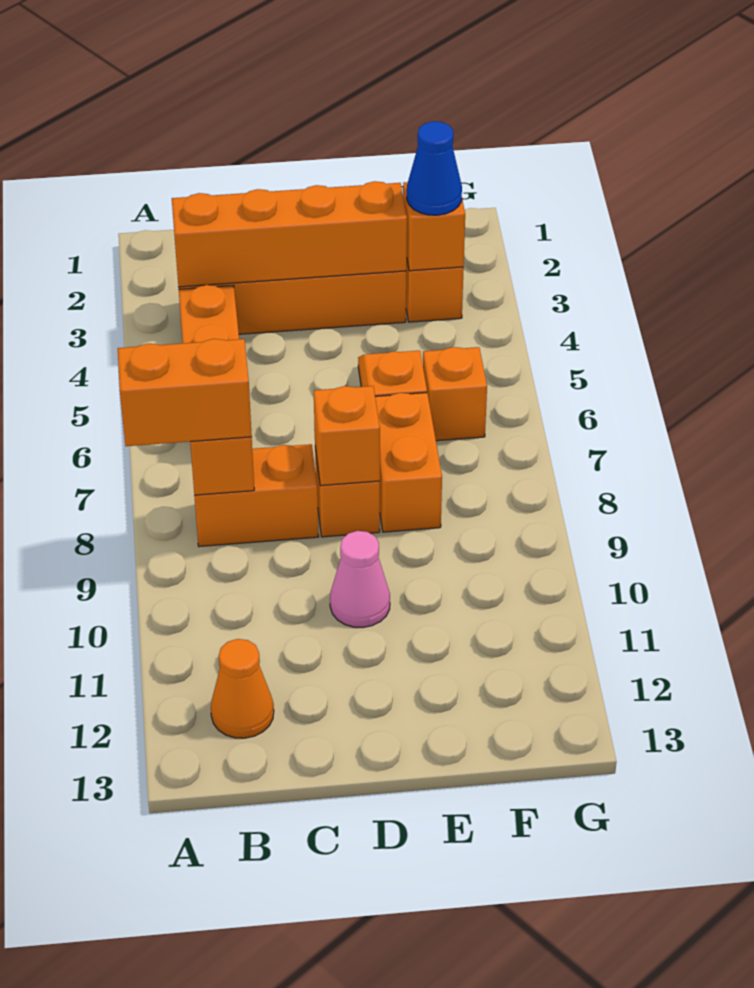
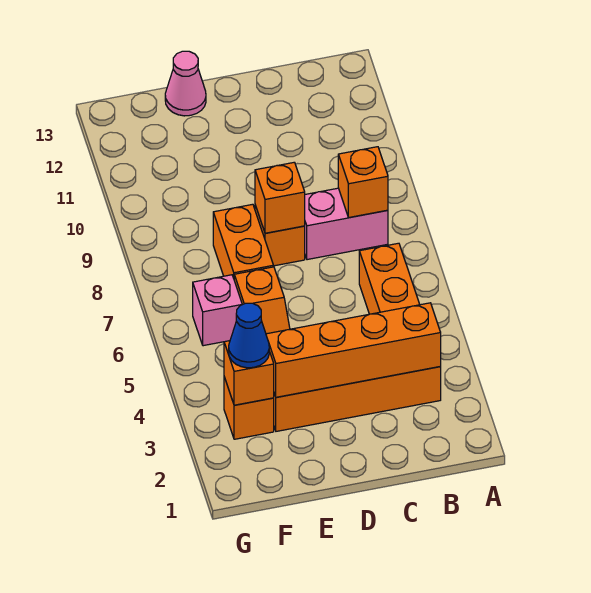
orange 1x2 brick [118,339,252,446] -> none
orange 1x2 brick [194,444,319,547] -> pink 1x2 brick [305,188,388,260]
orange 1x1 cone [211,639,274,738] -> none
pink 1x1 cone [330,531,390,628] -> pink 1x1 cone moved to [165,51,206,116]
orange 1x1 brick [423,347,487,441] -> pink 1x1 brick [193,275,242,346]

